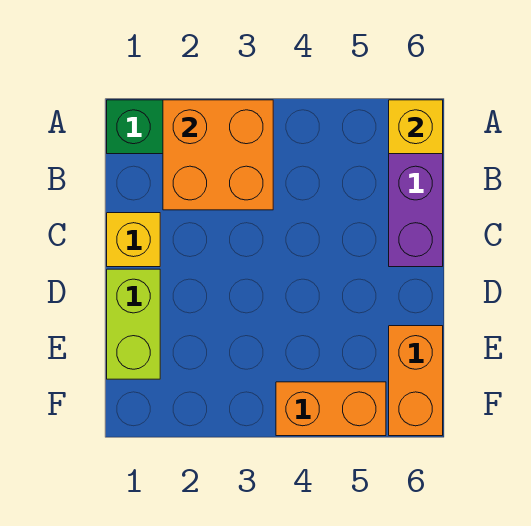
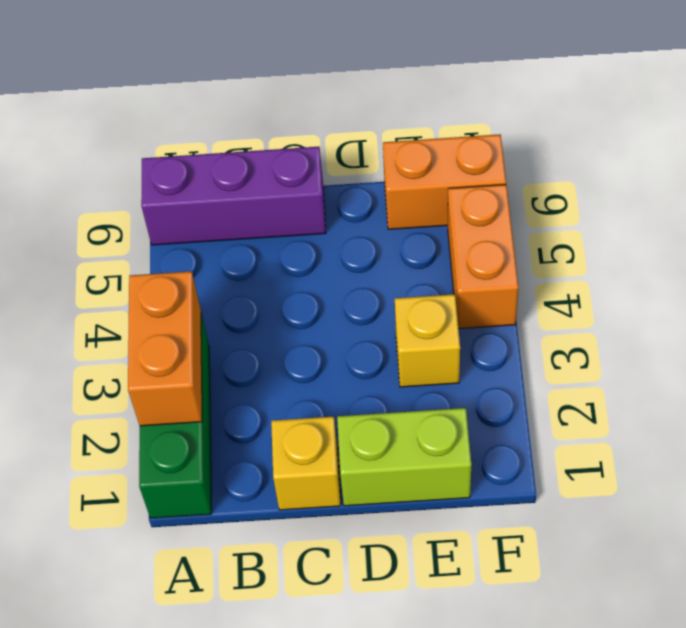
orange 2x2 brick [163,100,273,210] -> orange 1x2 brick [128,271,202,426]
yellow 1x1 brick [389,100,443,154] -> yellow 1x1 brick moved to [395,294,460,387]

